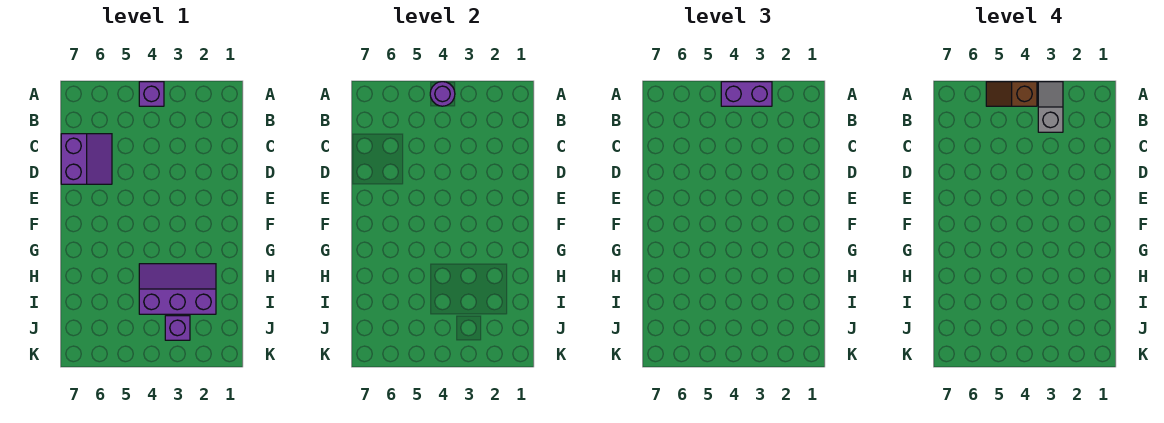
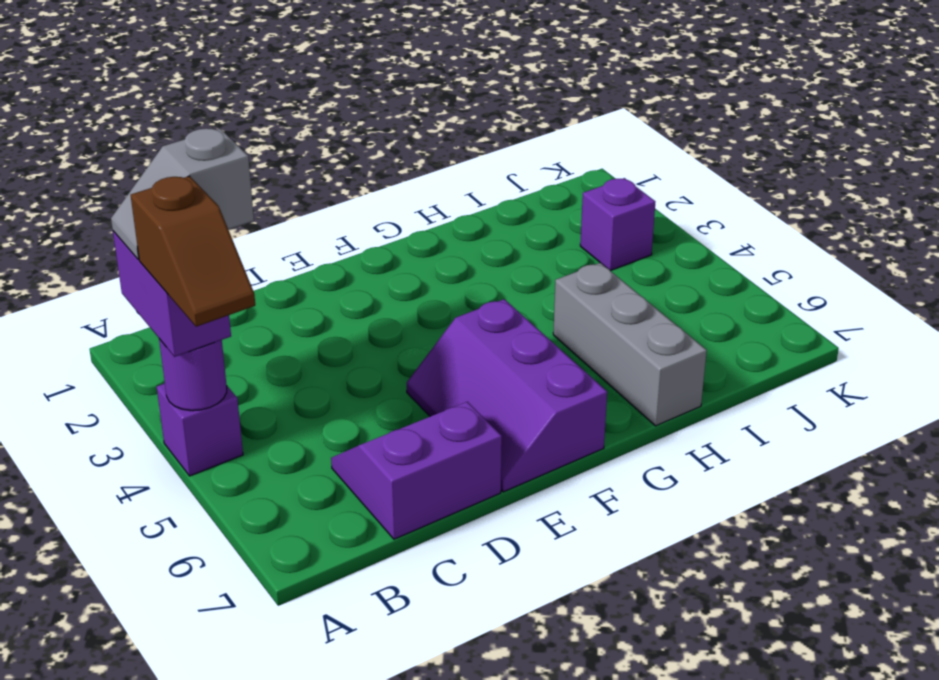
purple 2x3 slope [139,264,216,314] -> purple 2x3 slope moved to [407,299,607,492]
none -> grey 1x3 brick [553,263,707,426]

